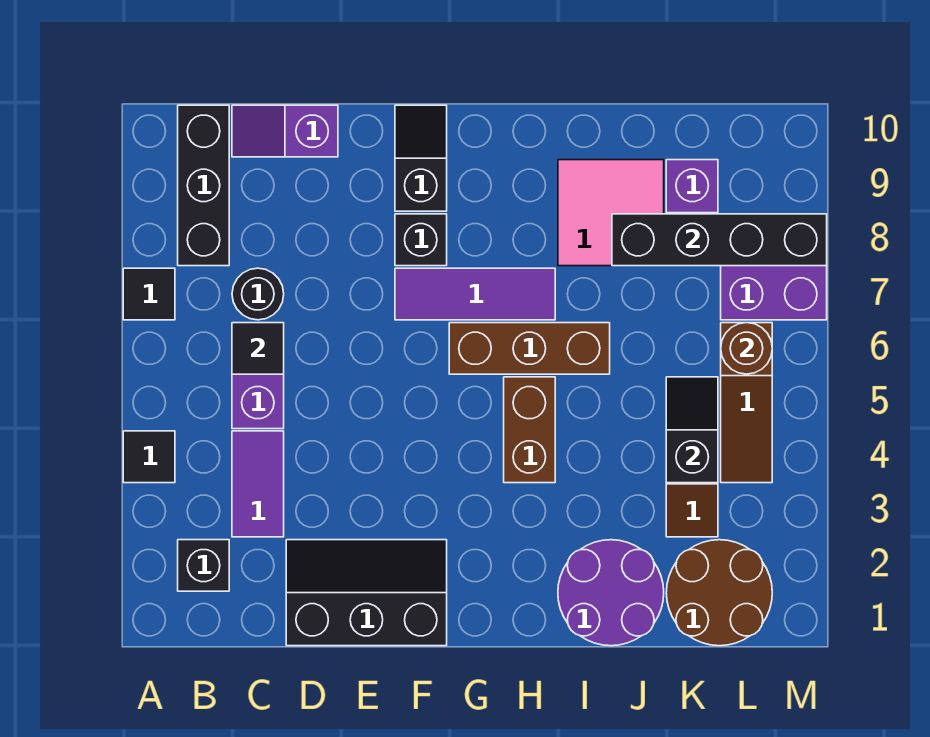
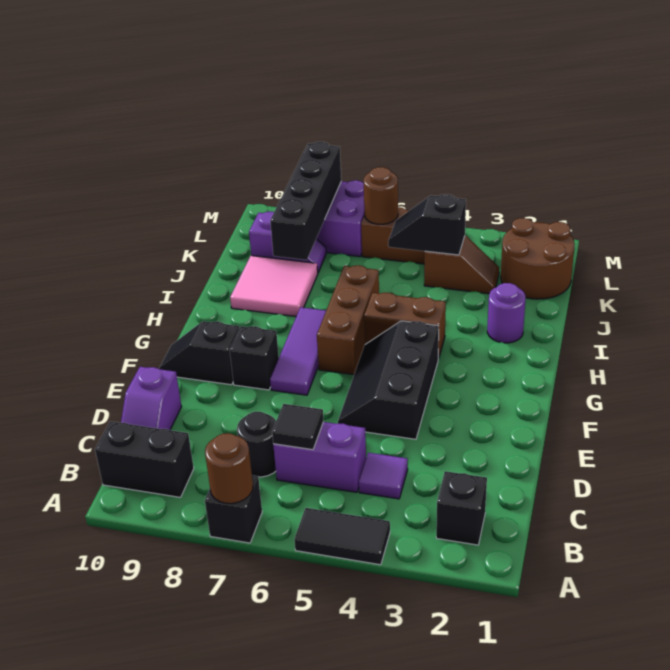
black 1x1 tile [123,431,175,483] -> black 1x2 tile [294,508,390,565]
black 1x1 tile [123,268,175,320] -> black 1x1 brick [205,475,262,543]
none -> brown 1x1 round brick [205,433,253,504]
black 1x3 brick [178,105,229,266] -> black 1x2 brick [95,421,194,497]
purple 1x2 tile [232,431,284,537] -> purple 1x1 tile [359,453,408,499]
black 2x3 slope [286,540,447,646] -> black 2x3 slope moved to [338,321,439,439]
purple 2x2 round brick [558,540,664,646] -> purple 1x1 round brick [487,283,526,343]

